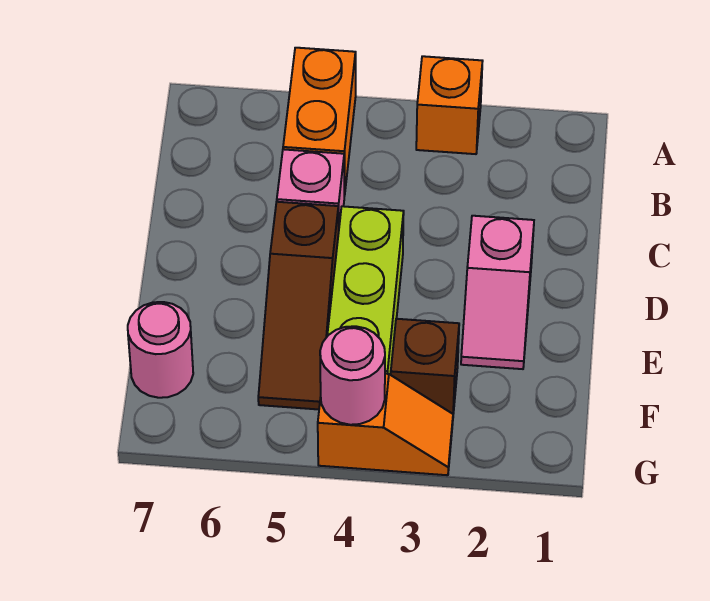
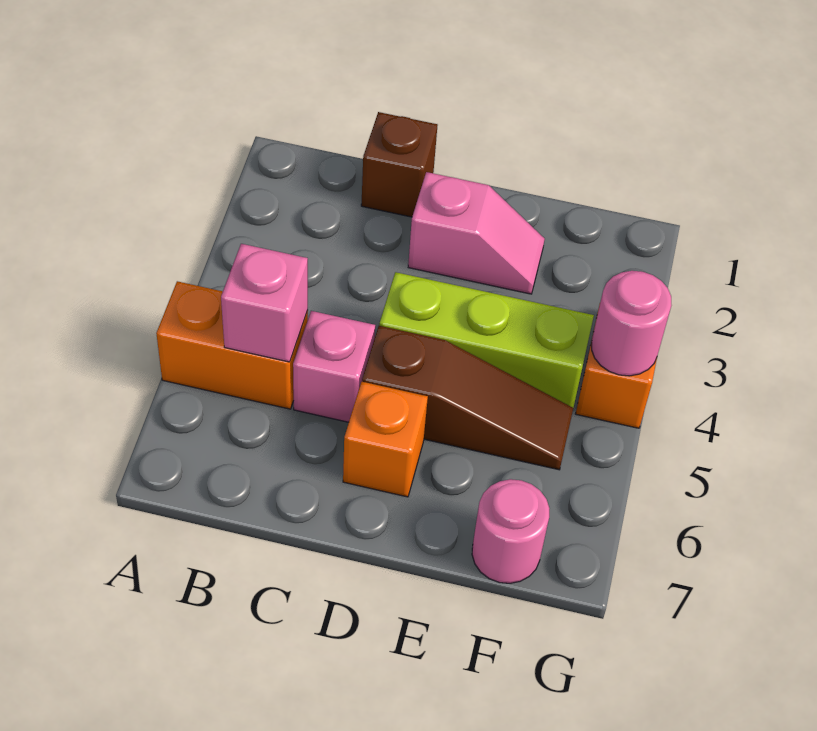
orange 1x1 brick [416,56,483,154] -> orange 1x1 brick moved to [343,382,428,497]
none -> pink 1x1 brick [221,244,308,362]
brown 1x1 brick [391,319,459,414] -> brown 1x1 brick moved to [361,112,437,217]

